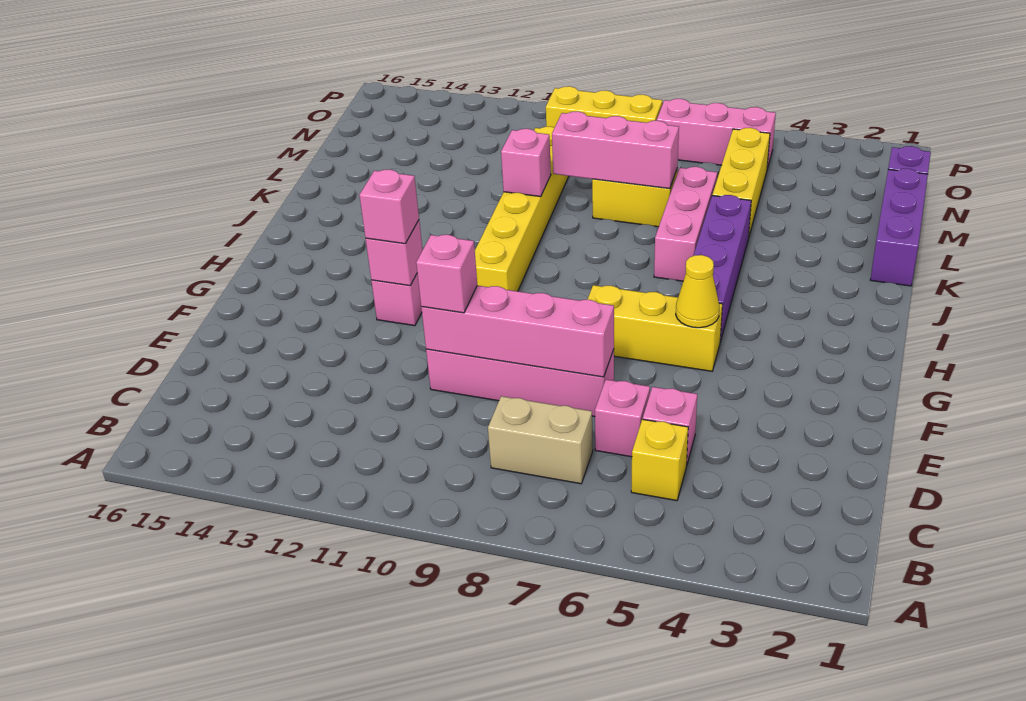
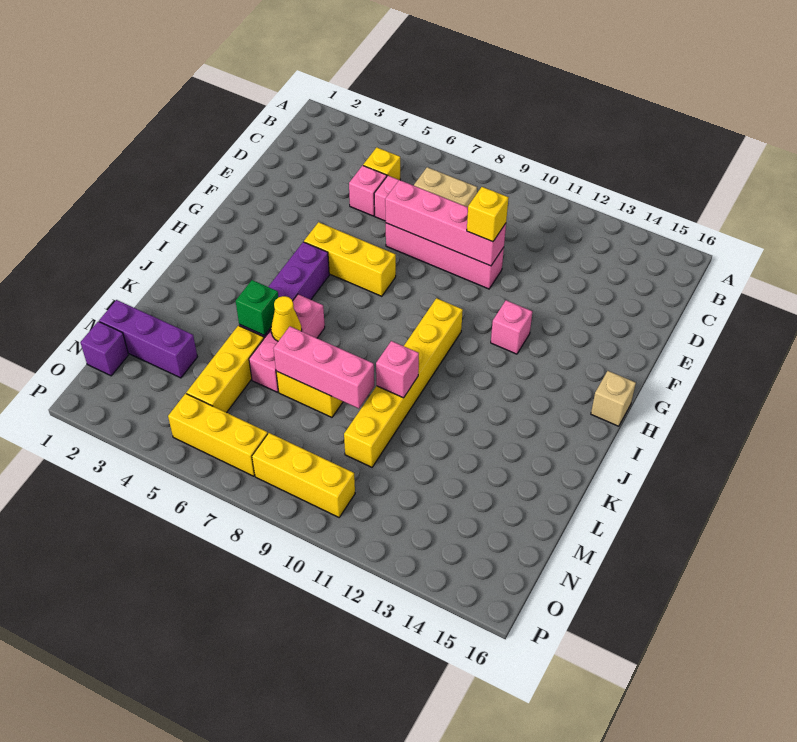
pink 1x1 brick [416,235,477,313] -> yellow 1x1 brick [467,187,509,242]
yellow 1x1 cone [676,255,719,328] -> yellow 1x1 cone moved to [271,296,302,341]
pink 1x1 brick [366,220,422,286] -> none
pink 1x1 brick [359,170,419,244] -> none
none -> tan 1x1 brick [591,371,636,426]
purple 1x3 brick [870,169,928,286] -> purple 1x3 brick turned to [99,300,197,378]
none -> green 1x1 brick [236,280,278,336]
pink 1x3 brick [657,99,776,169] -> yellow 1x3 brick [168,394,268,476]

